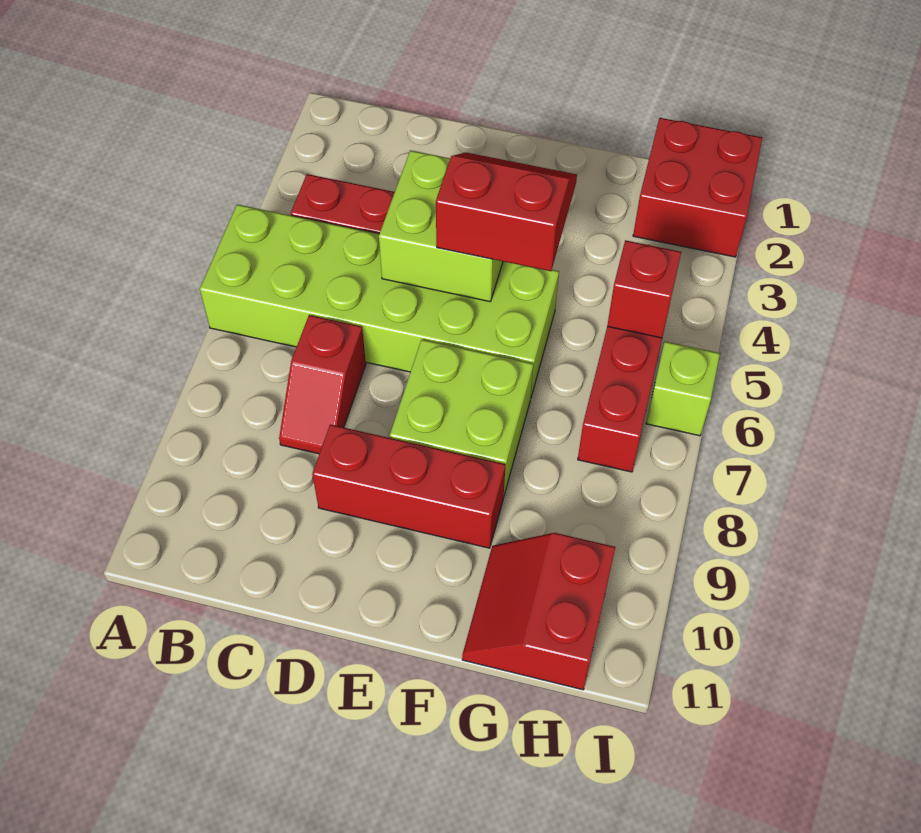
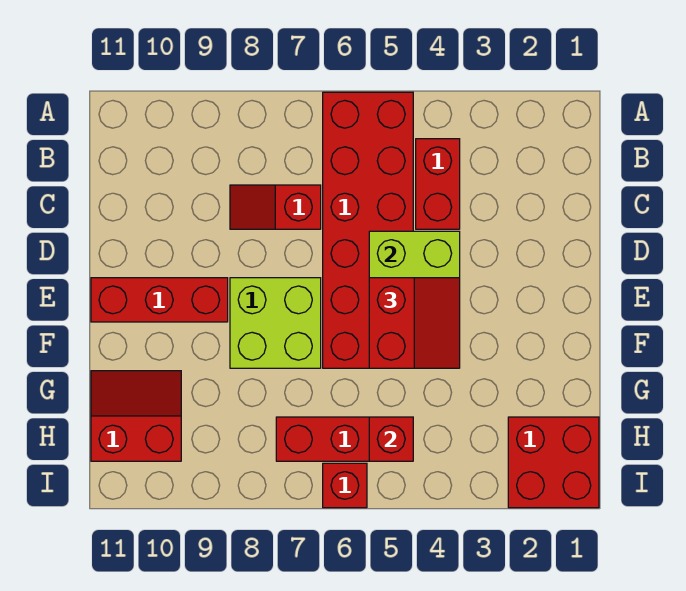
lime 2x6 brick [200,204,559,397] -> red 2x6 brick [323,92,413,368]
red 1x3 brick [312,425,506,548] -> red 1x3 brick turned to [91,278,228,322]
lime 1x1 brick [646,342,720,436] -> red 1x1 brick [323,463,367,508]

